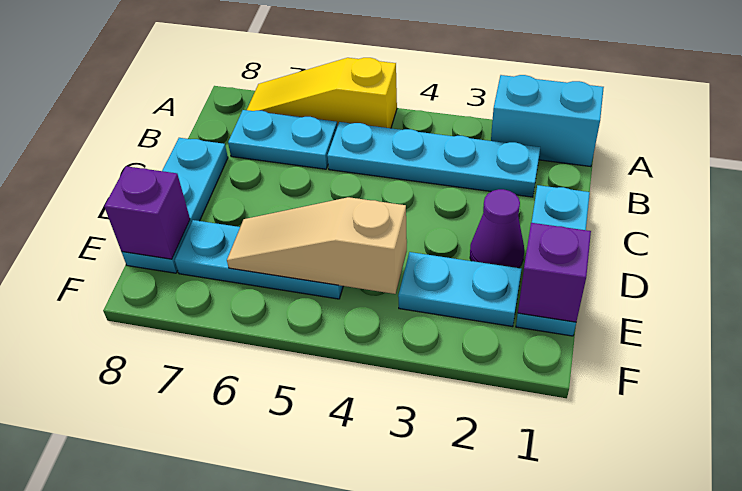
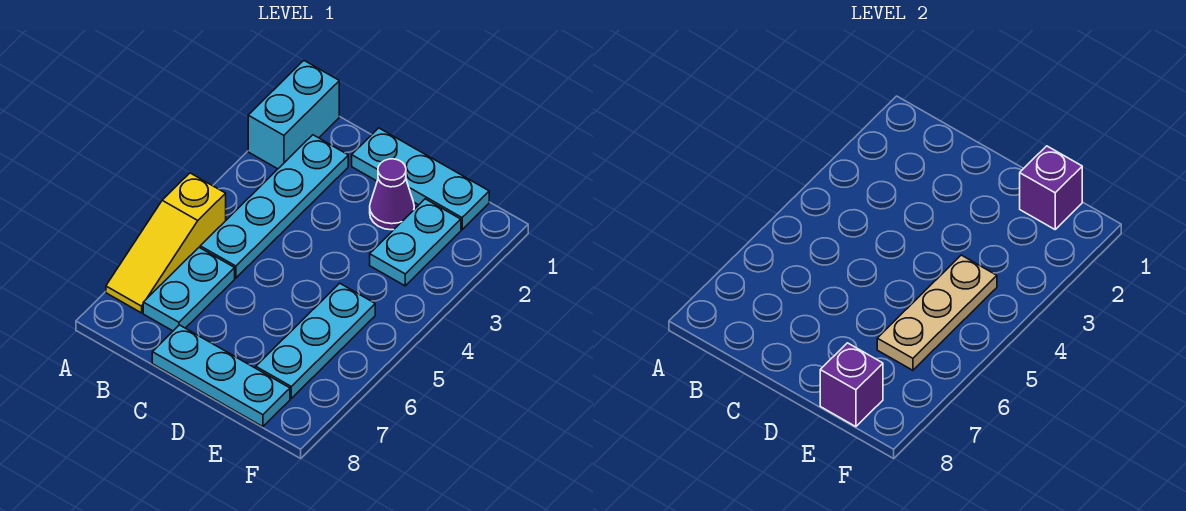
tan 1x3 slope [227,197,407,294] -> tan 1x3 plate [877,255,997,370]

